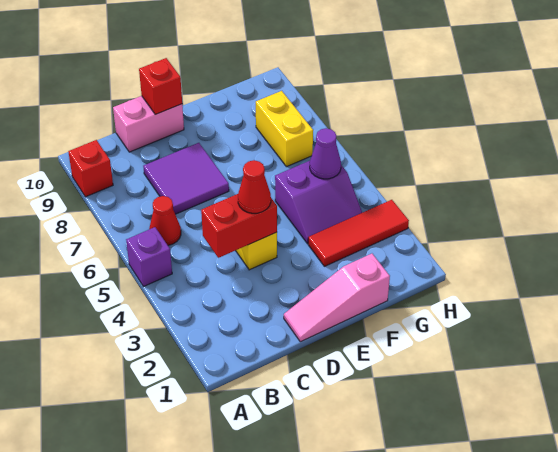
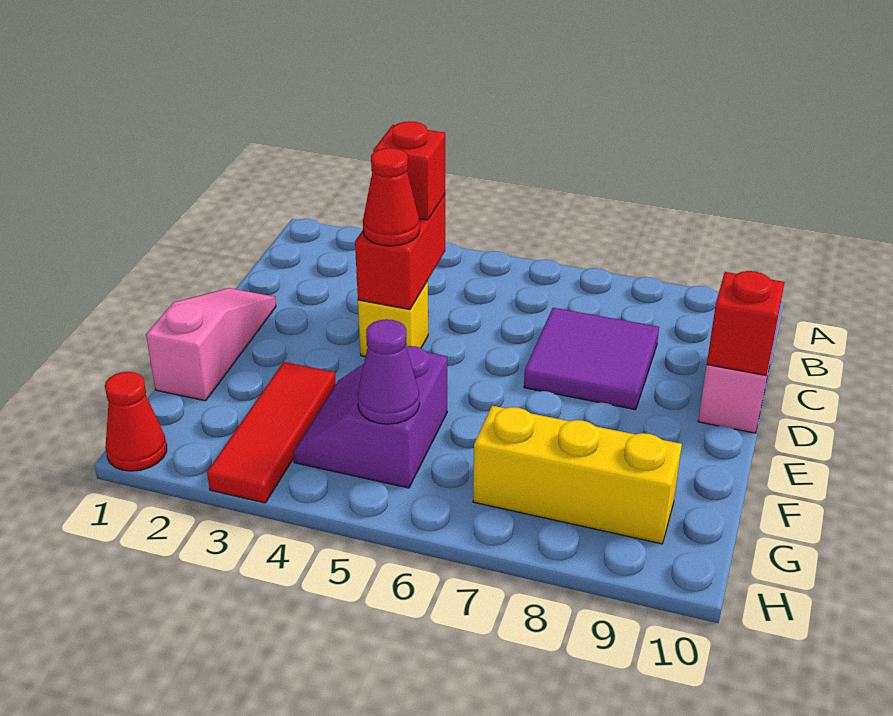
purple 1x1 brick [126,227,172,287] -> none
red 1x1 brick [68,140,113,197] -> red 1x1 brick moved to [373,121,445,220]
red 1x1 cone [149,196,181,245] -> red 1x1 cone moved to [105,372,167,471]
yellow 1x2 brick [256,91,313,167] -> yellow 1x3 brick [473,406,682,544]

